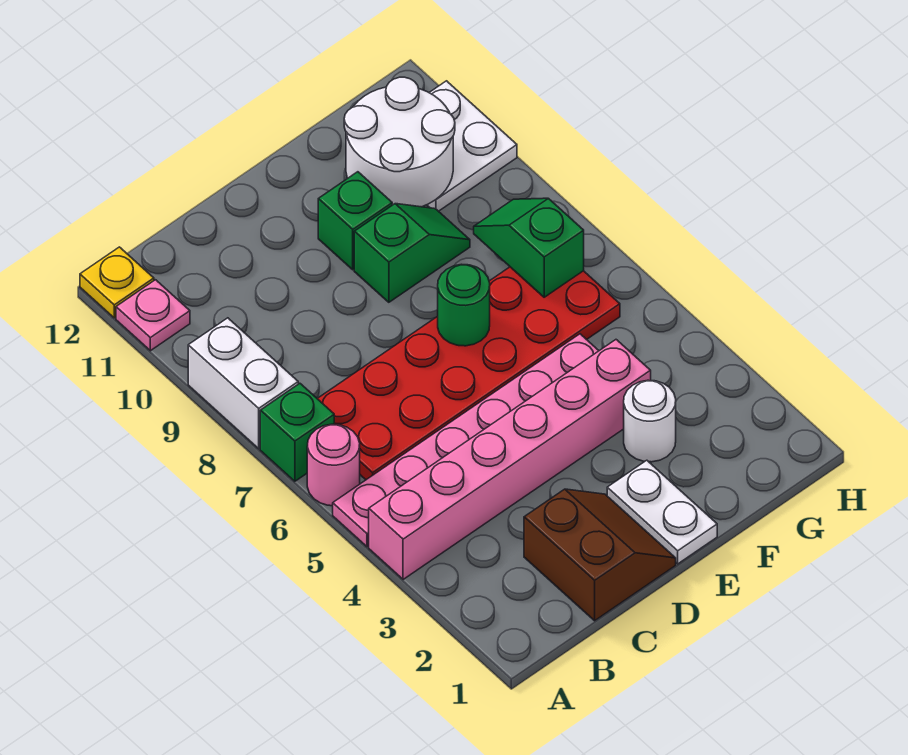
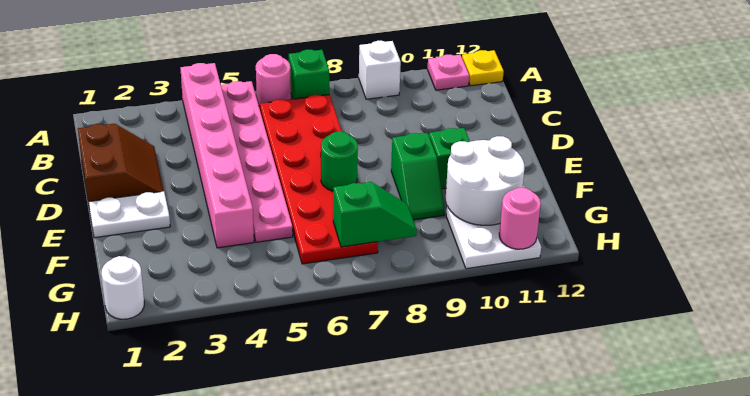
white 1x2 brick [188,318,298,449] -> white 1x1 brick [359,41,401,99]
brown 2x2 slope [524,489,676,621] -> brown 2x2 slope turned to [78,124,163,203]
white 1x1 round brick [624,380,676,462] -> white 1x1 round brick moved to [101,256,144,319]
none -> pink 1x1 round brick [499,188,541,249]

